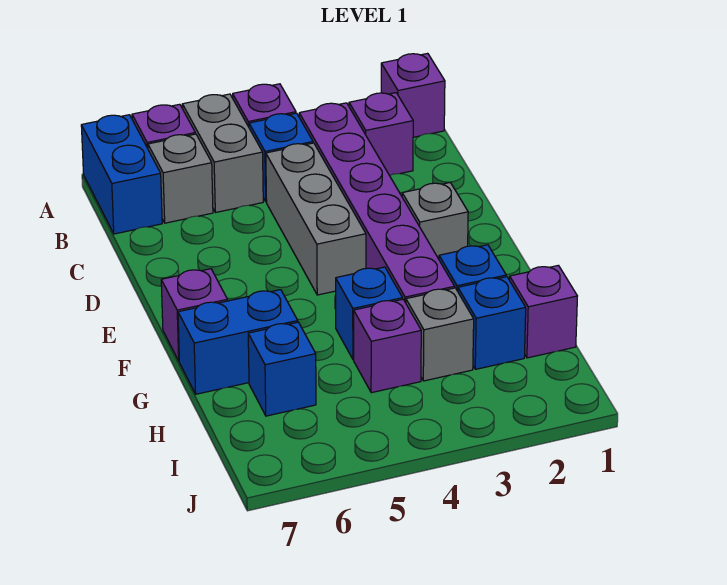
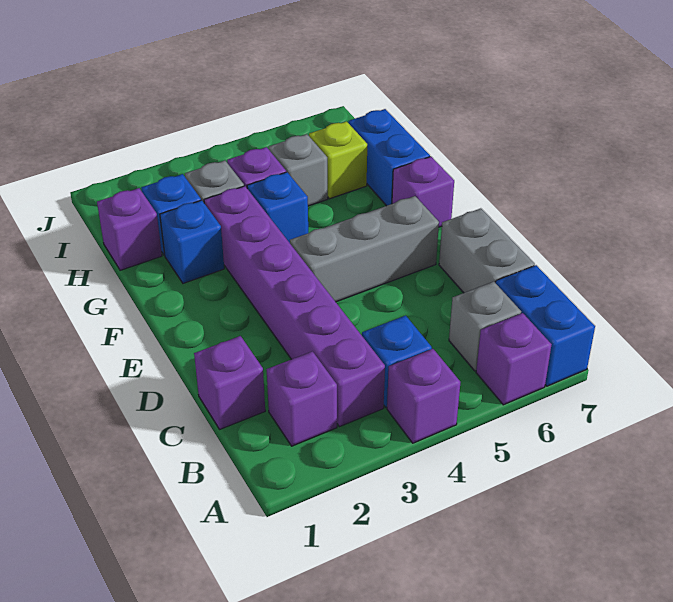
purple 1x1 brick [381,53,445,137] -> purple 1x1 brick moved to [194,336,265,429]
grey 1x2 brick [182,94,263,213] -> grey 1x2 brick moved to [439,208,535,293]
grey 1x3 brick [266,143,366,295] -> grey 1x3 brick turned to [290,196,439,302]
grey 1x1 brick [402,183,468,259] -> grey 1x1 brick moved to [269,134,328,206]
blue 1x2 brick [178,290,298,394] -> blue 1x2 brick turned to [348,109,430,206]
blue 1x1 brick [248,322,316,416] -> lime 1x1 brick [309,121,367,199]

